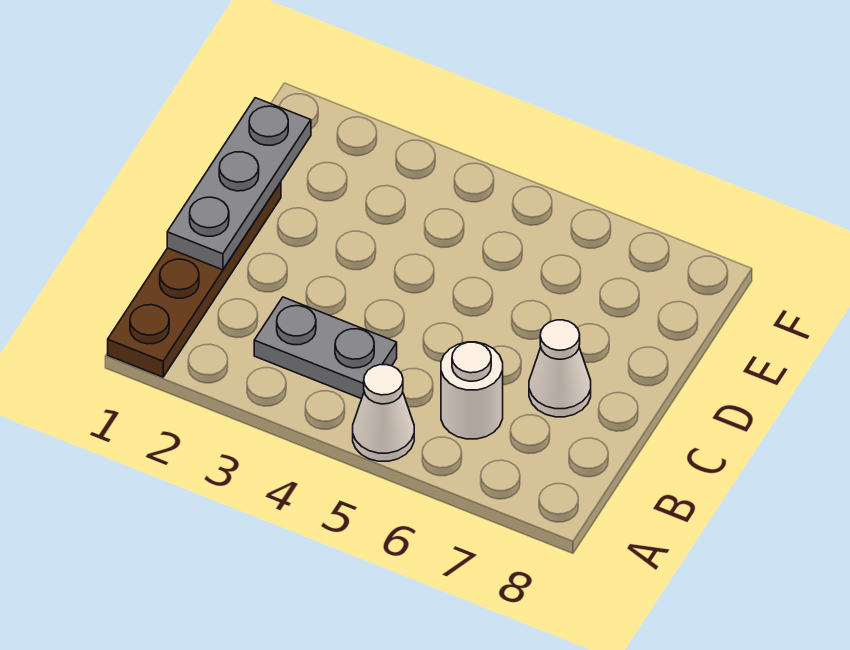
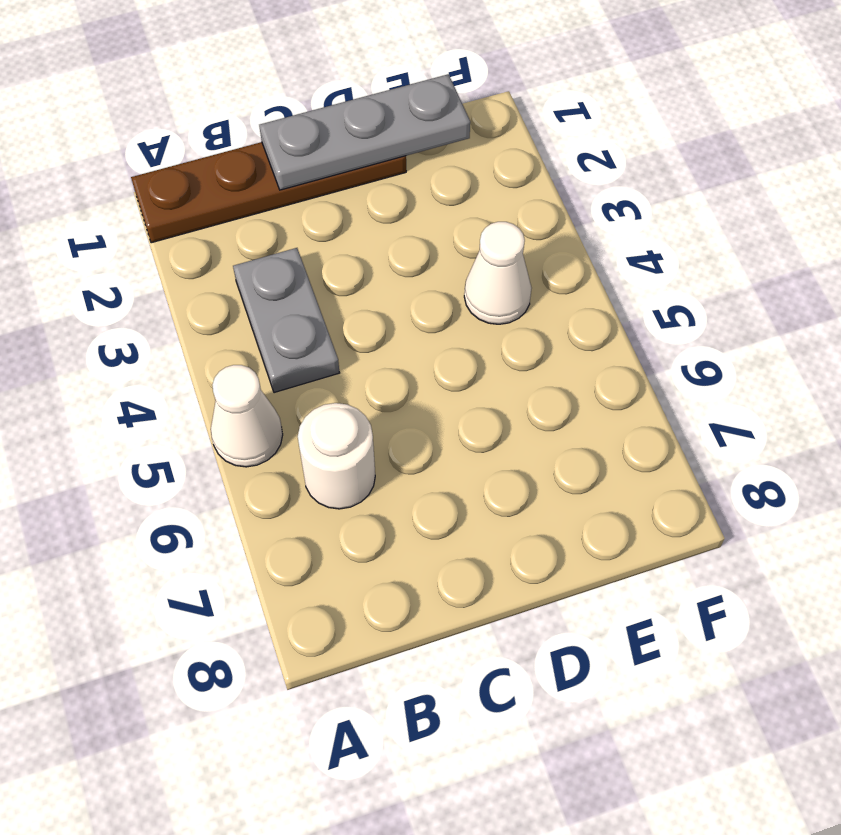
white 1x1 cone [529,320,591,417] -> white 1x1 cone moved to [464,222,532,324]

